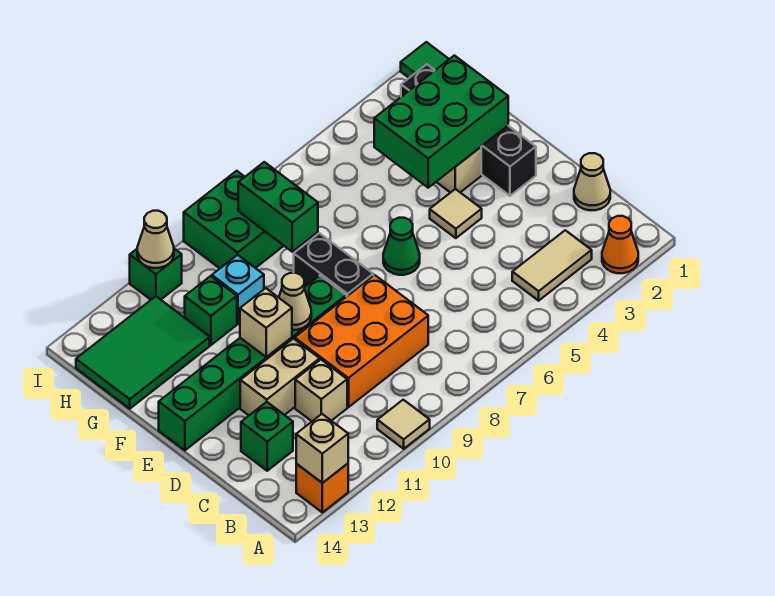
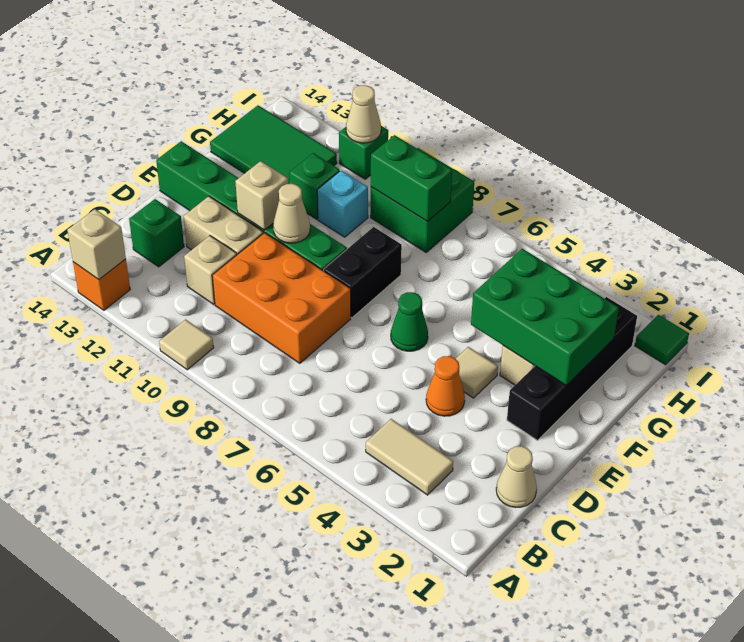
orange 1x1 cone [602,216,638,273] -> orange 1x1 cone moved to [426,356,465,416]
green 1x2 brick [238,162,318,252] -> green 1x2 brick turned to [371,135,452,222]

